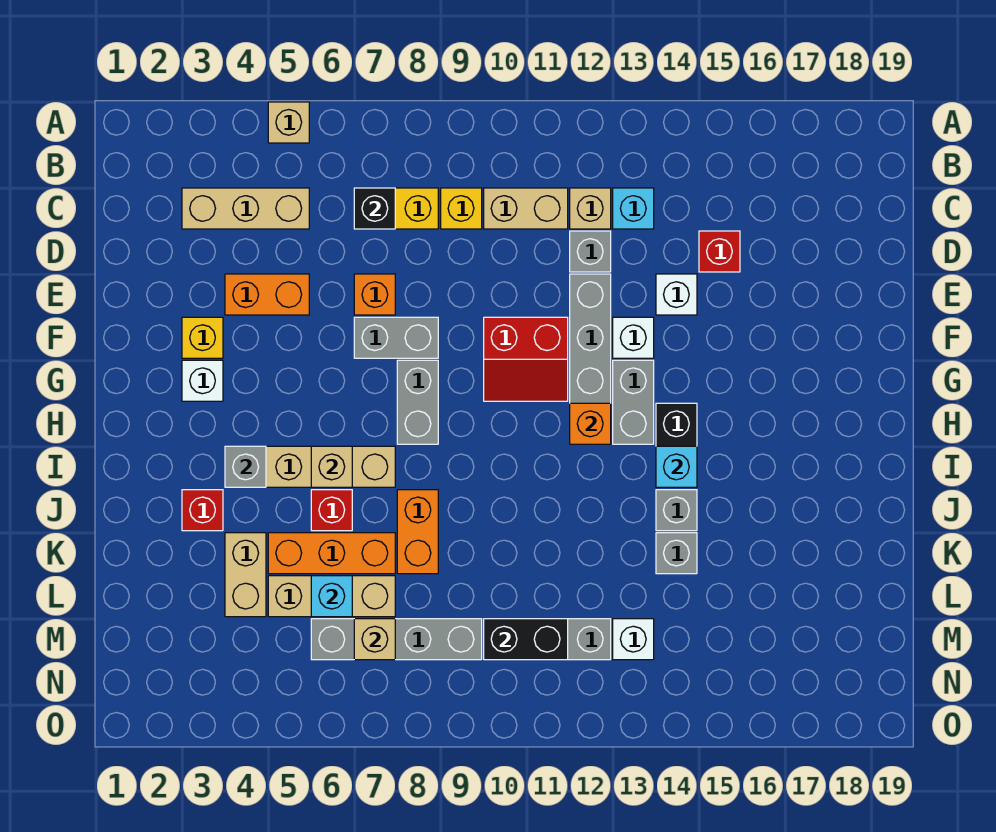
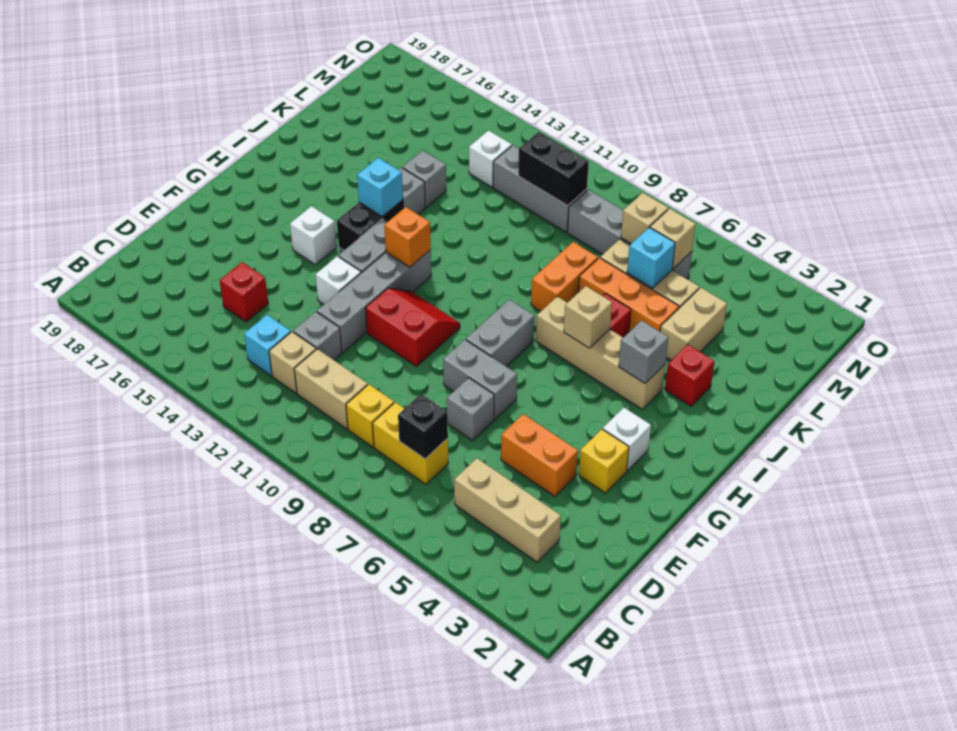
tan 1x1 brick [268,102,309,143] -> tan 1x1 brick moved to [650,208,696,269]
orange 1x1 brick [354,274,395,315] -> grey 1x1 brick [447,378,494,440]
white 1x1 brick [656,274,697,315] -> white 1x1 brick moved to [290,206,337,265]

